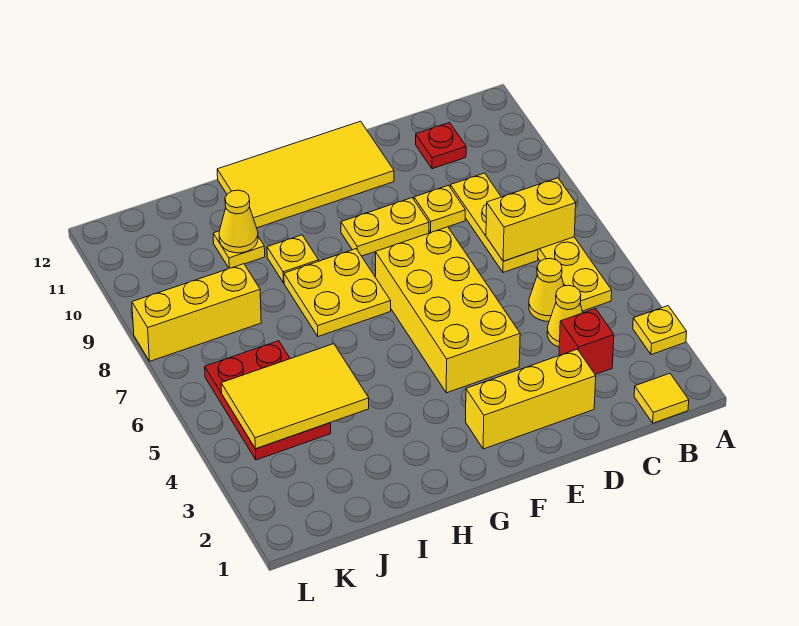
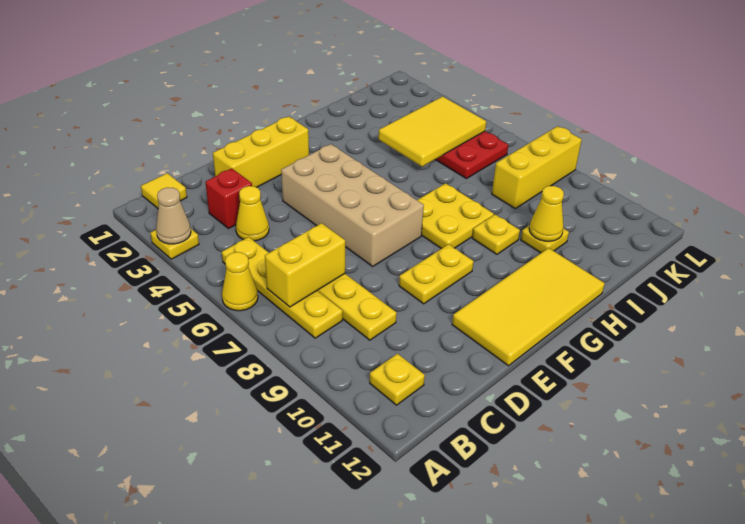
none -> tan 1x1 cone [156,187,191,244]
yellow 1x1 cone [529,258,564,321] -> yellow 1x1 cone moved to [222,252,258,311]
red 1x1 plate [416,123,466,169] -> none
yellow 1x1 plate [414,185,465,232] -> yellow 1x1 plate moved to [370,354,425,405]
yellow 2x4 brick [375,227,520,393] -> tan 2x4 brick [281,144,424,266]

